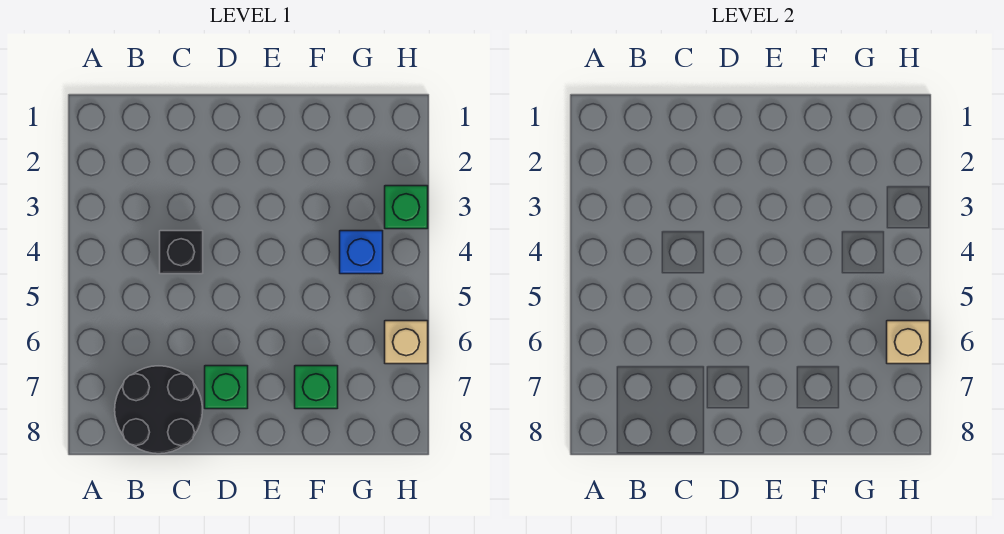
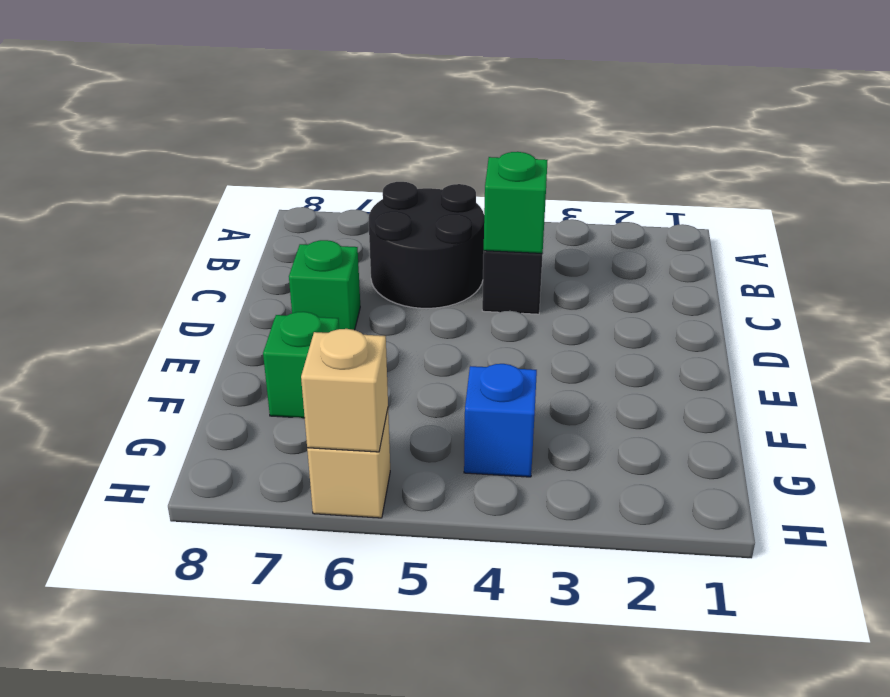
black 2x2 round brick [115,366,203,454] -> black 2x2 round brick moved to [369,182,484,308]
green 1x1 brick [385,186,428,229] -> green 1x1 brick moved to [484,152,548,253]

